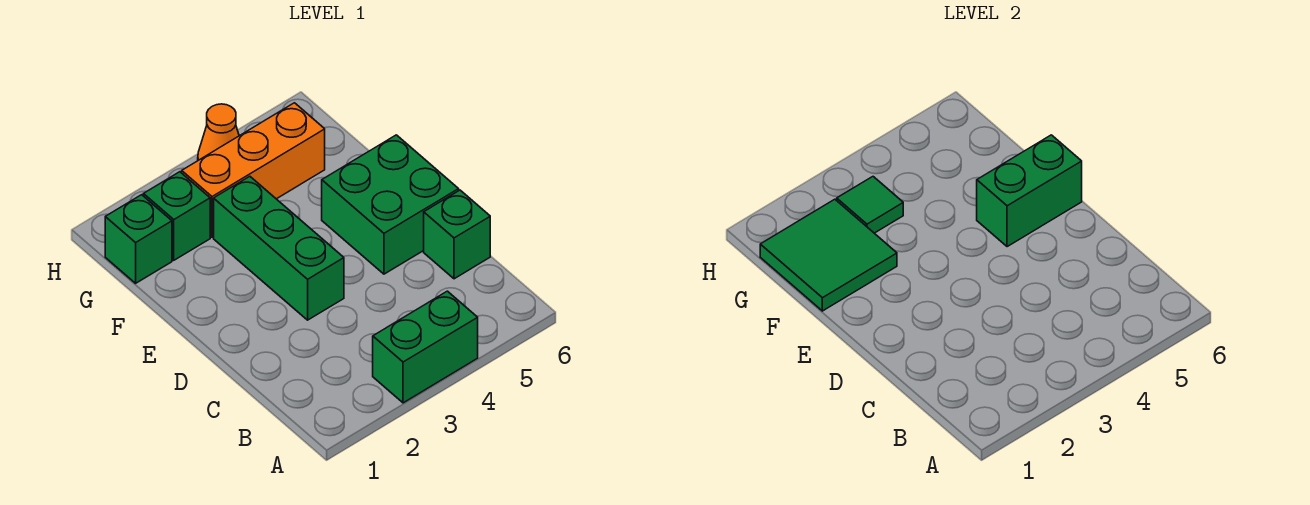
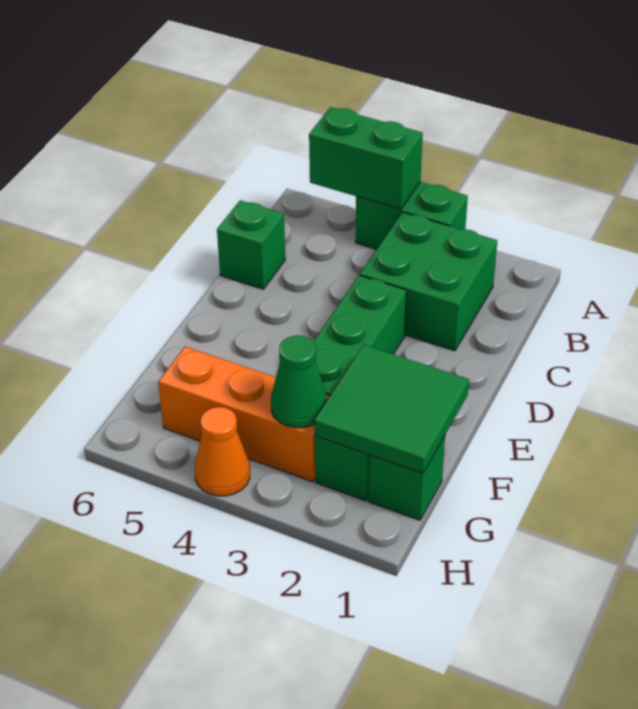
green 2x2 brick [322,135,459,274] -> green 2x2 brick moved to [360,212,497,351]
green 1x2 brick [977,135,1082,247] -> green 1x2 brick moved to [309,107,423,209]
green 1x1 tile [837,177,903,233] -> green 1x1 cone [271,336,327,428]

